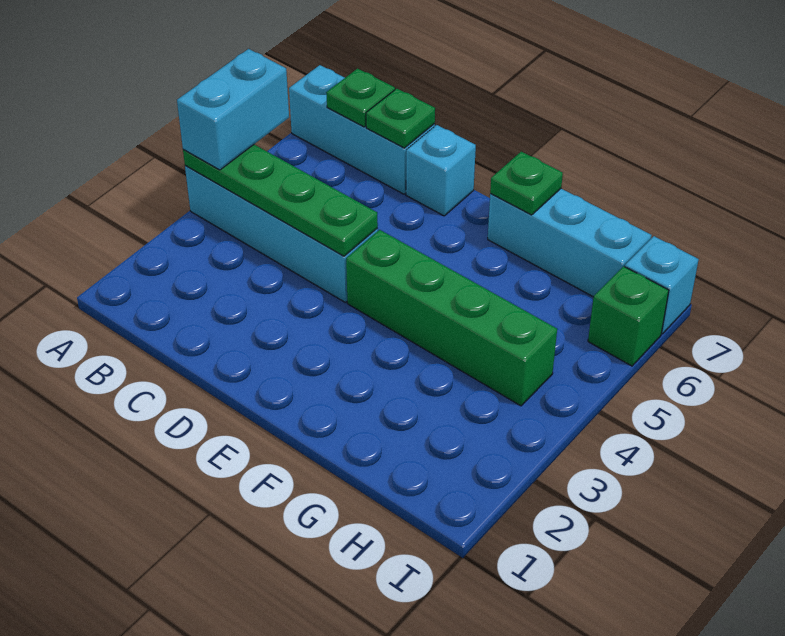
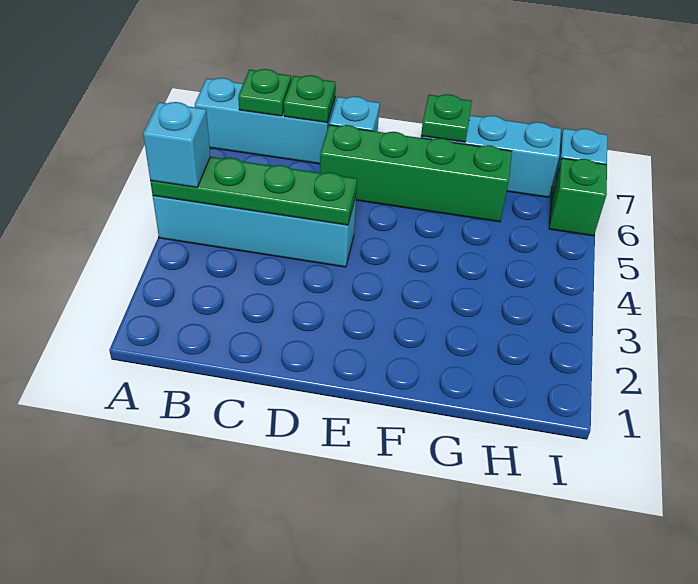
cyan 1x2 brick [177,49,289,170] -> cyan 1x1 brick [143,102,210,187]
green 1x4 brick [346,230,557,406] -> green 1x4 brick moved to [320,125,512,222]

